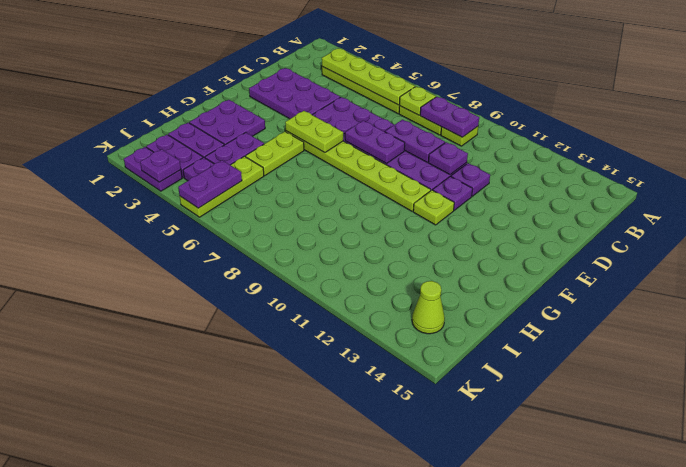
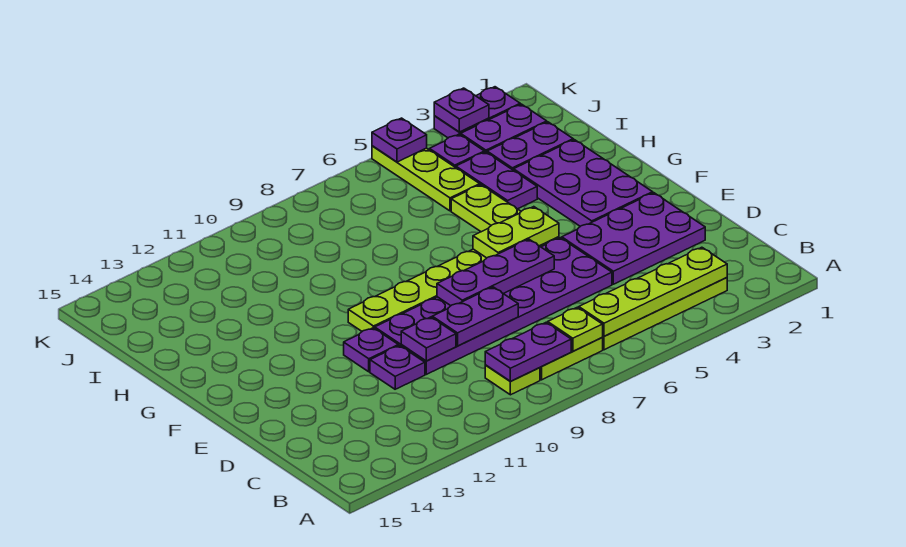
purple 1x2 plate [345,121,405,164] -> purple 1x3 plate [437,239,554,306]
lime 1x1 plate [413,190,454,225] -> none
purple 2x2 plate [189,100,265,145] -> purple 2x3 plate [514,140,653,226]
purple 1x2 plate [178,160,242,208] -> purple 1x1 plate [372,118,427,162]
lime 1x1 cone [412,281,445,334] -> none

